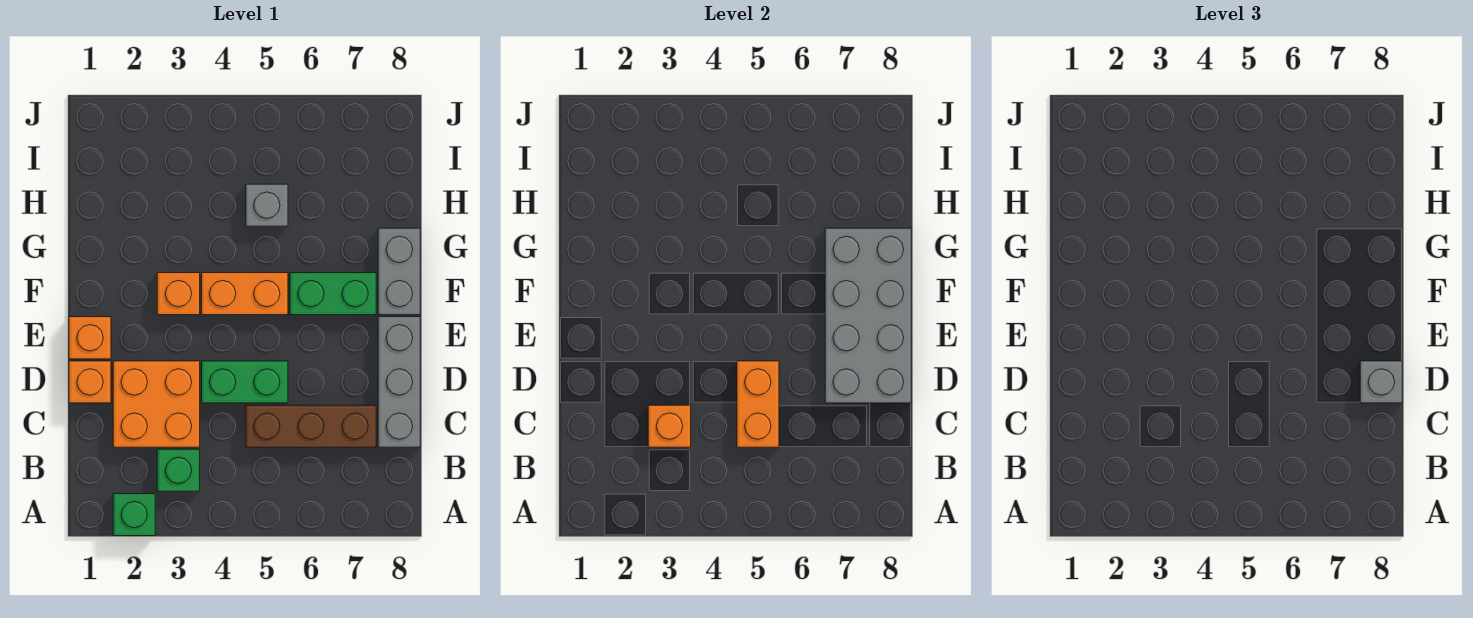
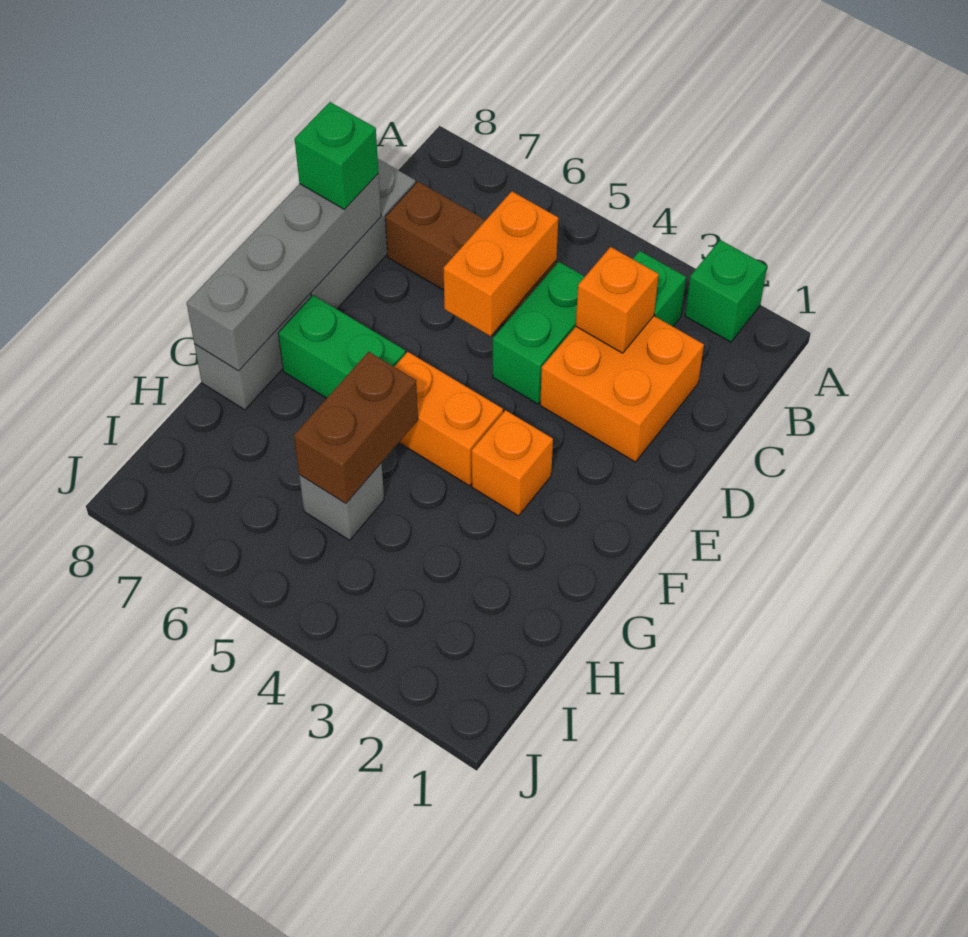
orange 1x1 brick [69,361,111,403] -> none
green 1x2 brick [202,361,288,403] -> green 1x2 brick turned to [493,262,585,404]
grey 2x4 brick [825,228,911,403] -> grey 1x4 brick [187,174,381,371]
grey 1x1 brick [1360,361,1402,403] -> green 1x1 brick [295,102,379,210]
orange 1x1 brick [69,317,111,359] -> none
none -> brown 1x2 brick [294,352,418,504]

